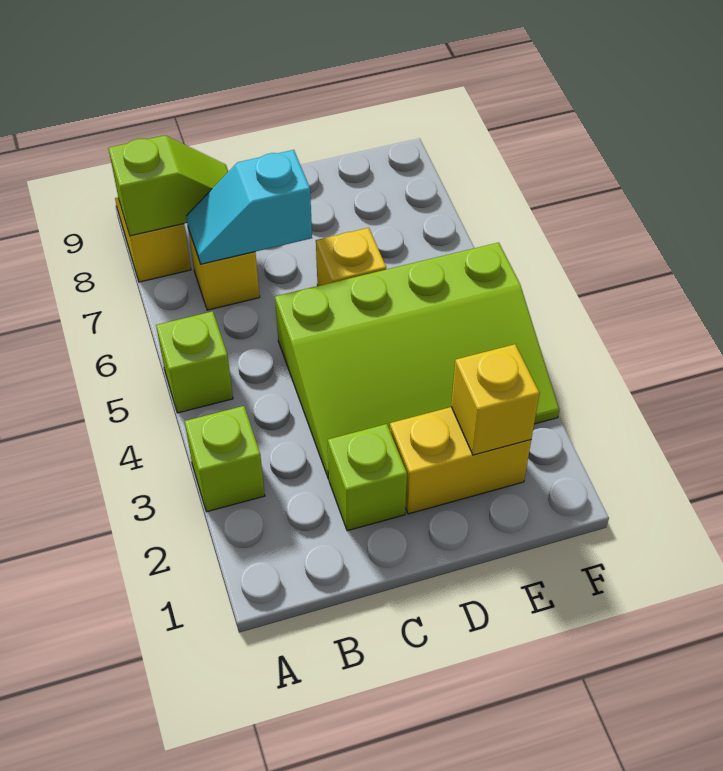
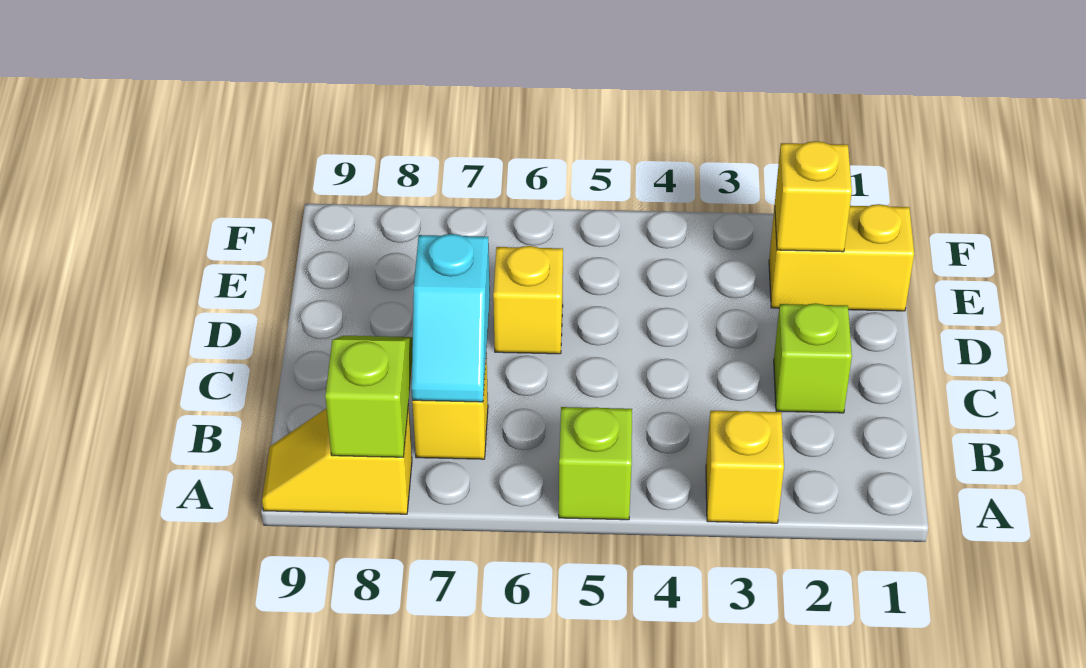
lime 1x1 brick [184,406,265,512] -> yellow 1x1 brick [706,411,784,523]
lime 3x4 slope [275,243,559,479] -> none
yellow 1x2 brick [390,407,531,514] -> yellow 1x2 brick turned to [769,204,914,311]

